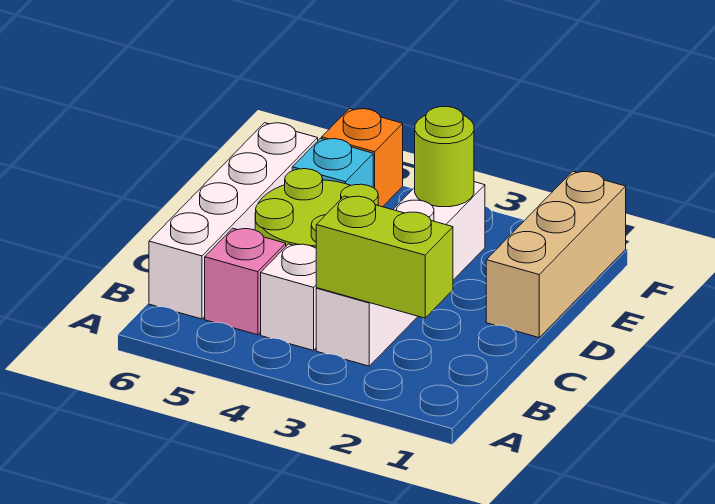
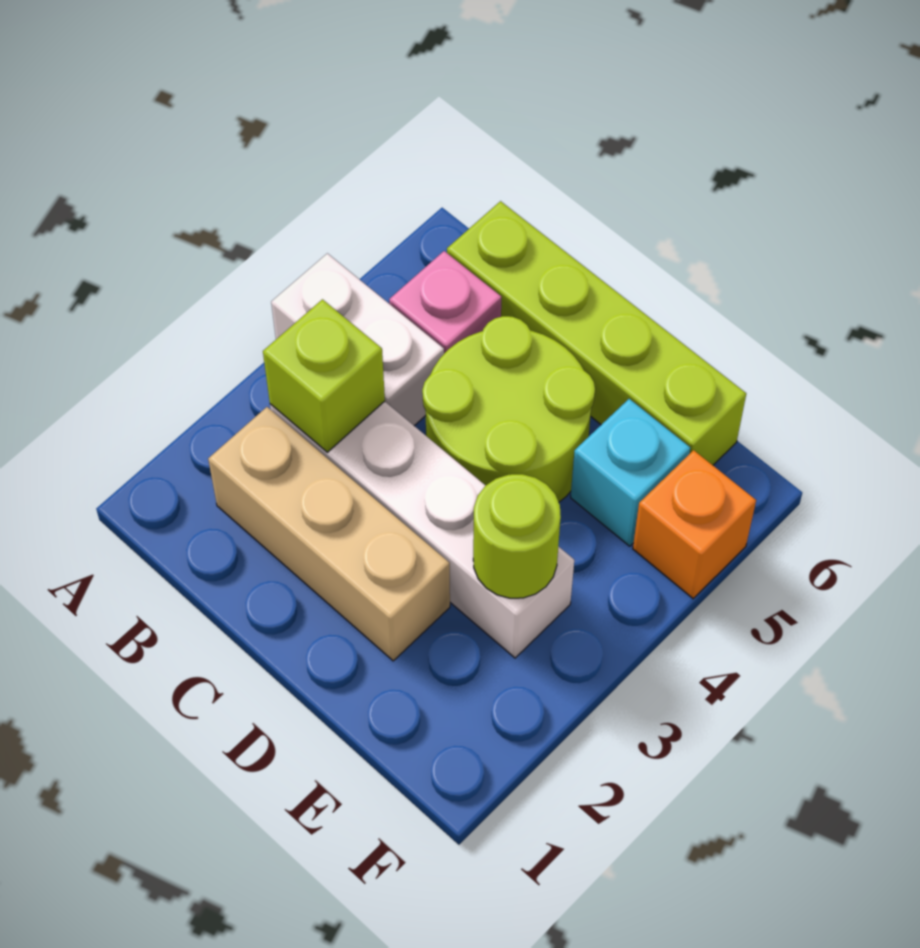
lime 1x2 brick [316,196,453,318] -> lime 1x1 brick [263,299,385,452]
white 1x1 brick [261,244,316,350] -> white 1x2 brick [271,253,444,426]
white 1x4 brick [149,123,318,319] -> lime 1x4 brick [447,201,746,465]
tan 1x3 brick [486,171,626,338] -> tan 1x3 brick moved to [208,407,450,661]

